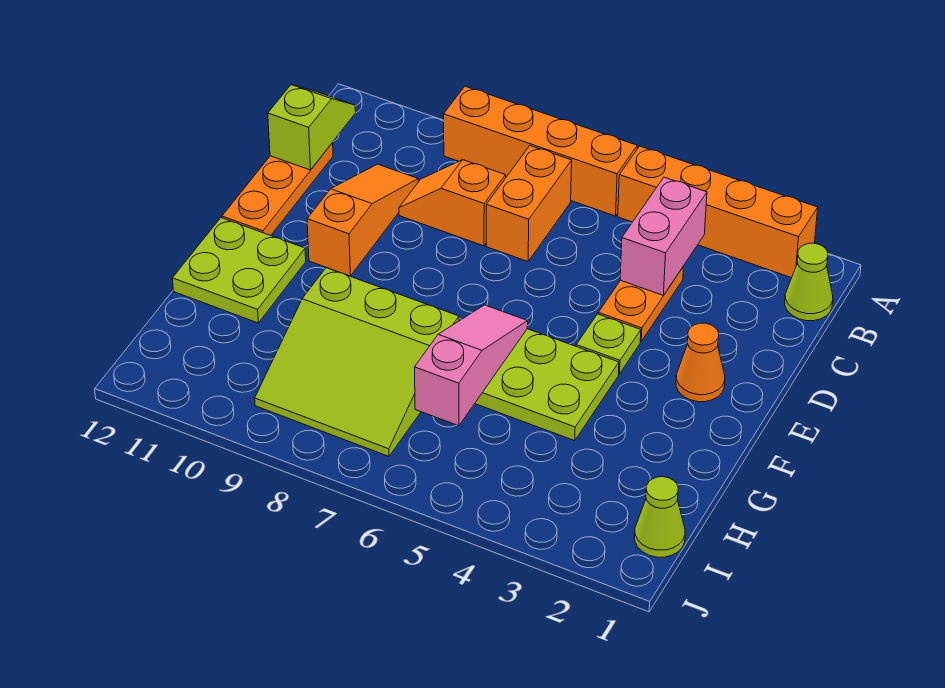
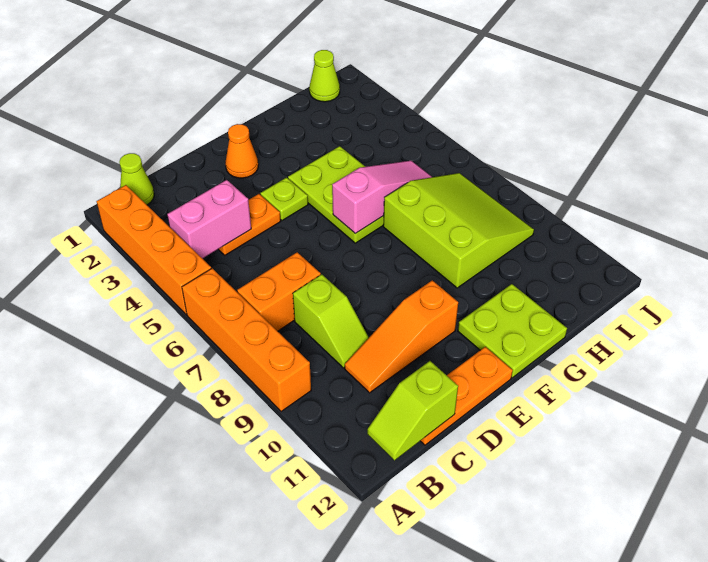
orange 1x2 slope [399,160,506,246] -> lime 1x2 slope [293,274,369,368]
pink 1x3 slope [415,305,528,426] -> pink 1x3 slope turned to [332,161,432,234]

